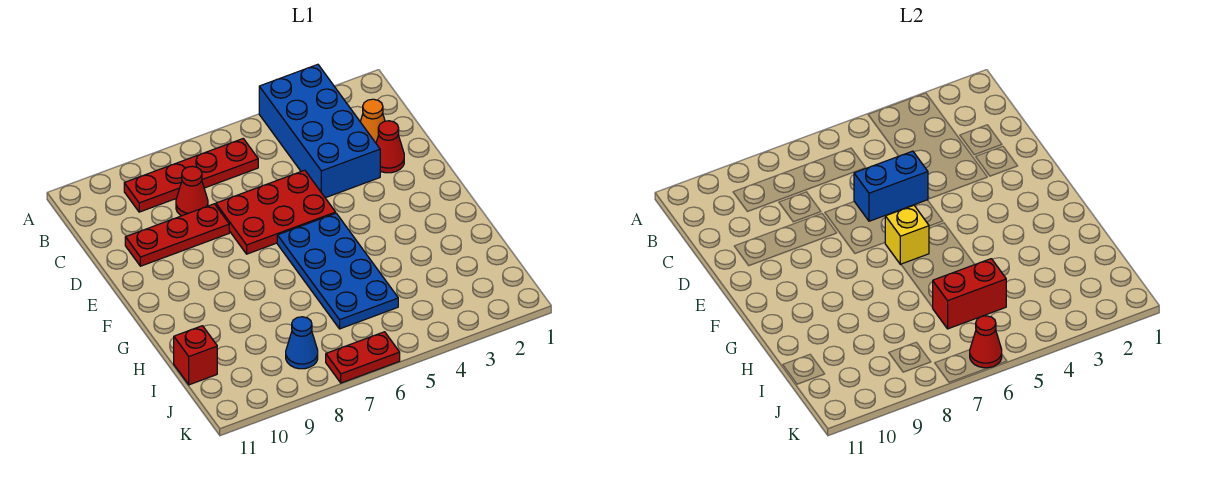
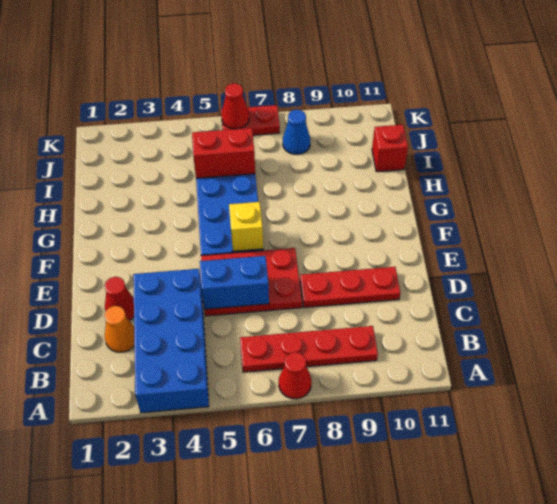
red 1x1 cone [176,166,208,216] -> red 1x1 cone moved to [279,352,311,399]

